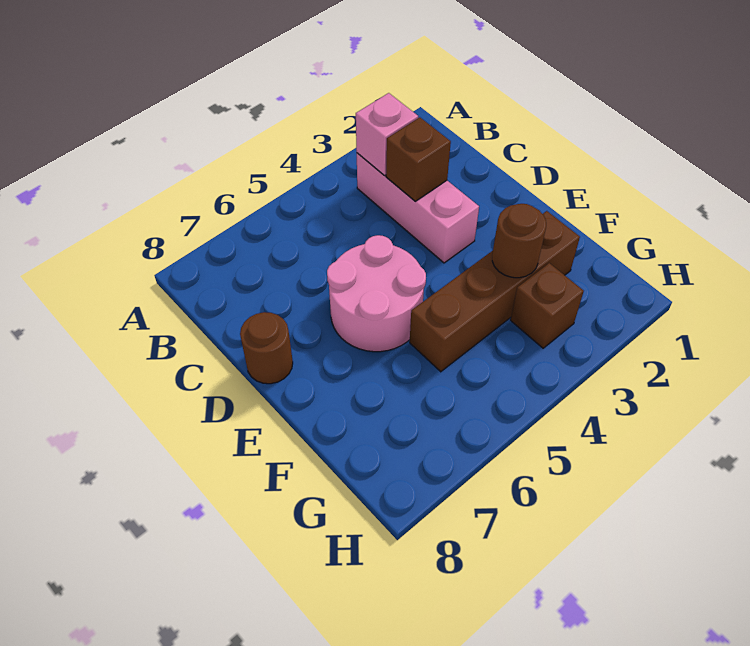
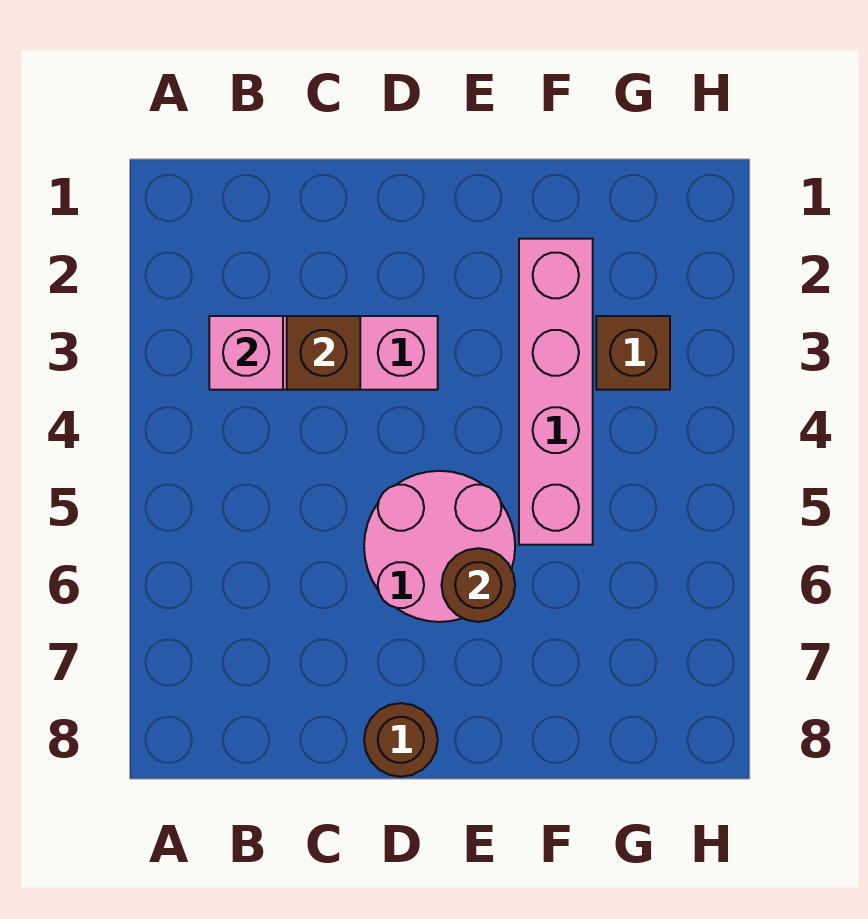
brown 1x4 brick [410,211,580,372] -> pink 1x4 brick [519,239,593,545]
brown 1x1 round brick [492,204,546,278] -> brown 1x1 round brick moved to [442,548,515,622]

